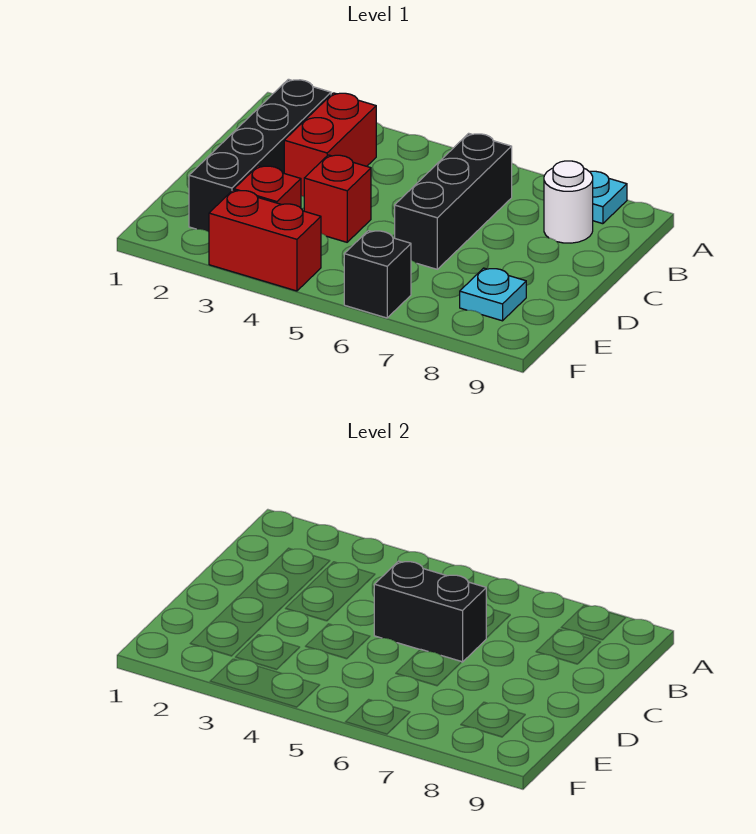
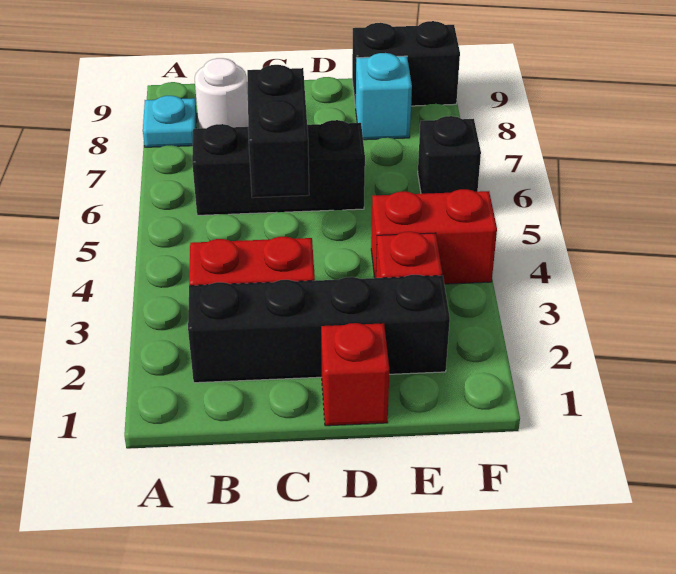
red 1x1 brick [304,155,371,242] -> red 1x1 brick moved to [321,323,389,426]
cyan 1x1 plate [460,268,526,321] -> cyan 1x1 brick [356,53,412,140]
none -> black 1x2 brick [352,21,460,107]
red 1x2 brick [209,190,321,291] -> red 1x2 brick turned to [371,189,497,284]

